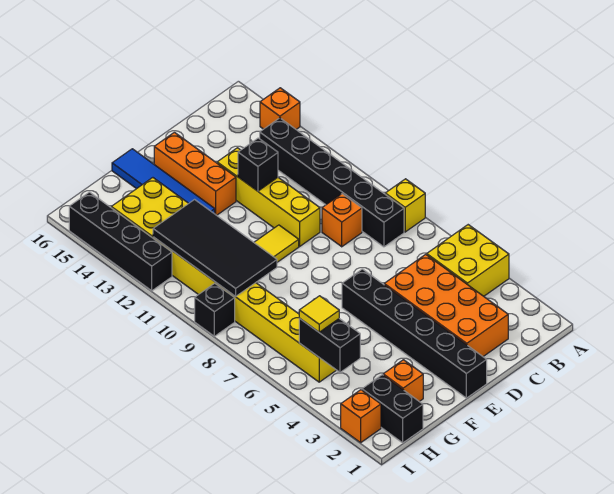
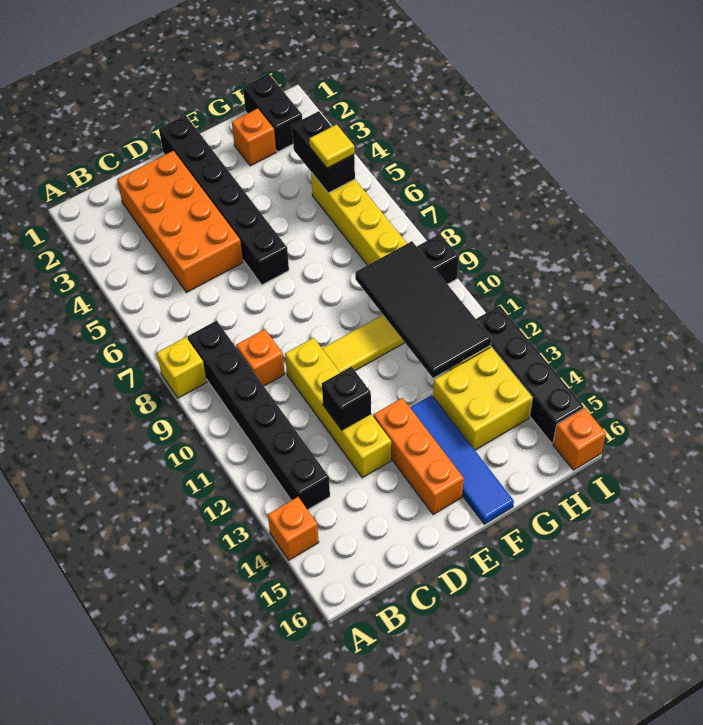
yellow 2x2 brick [427,225,509,296] -> none
orange 1x1 brick [341,390,381,443] -> orange 1x1 brick moved to [553,408,606,470]

